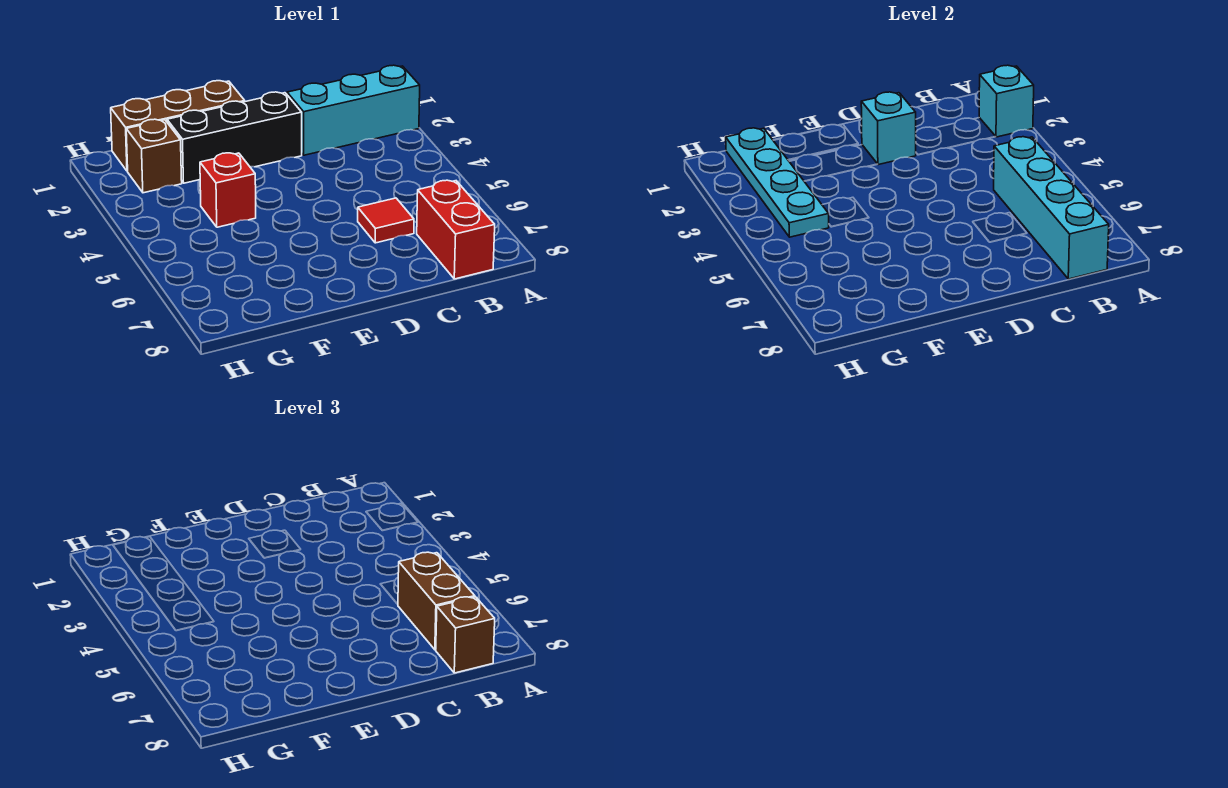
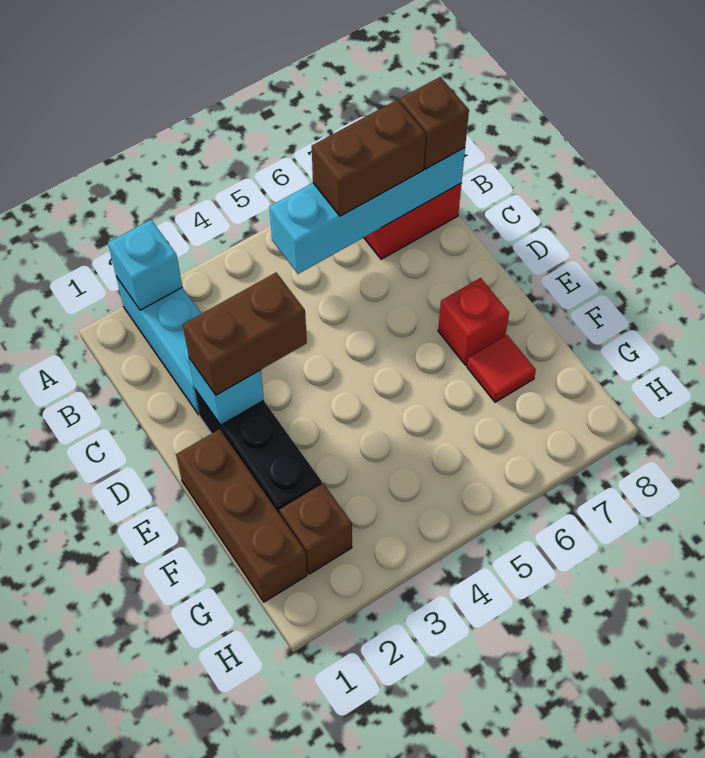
red 1x1 tile [358,198,414,243] -> red 1x1 tile moved to [467,335,536,402]
none -> brown 1x2 brick [183,273,307,395]
red 1x1 brick [200,153,256,227] -> red 1x1 brick moved to [438,278,509,365]
cyan 1x4 plate [726,128,829,237] -> none

